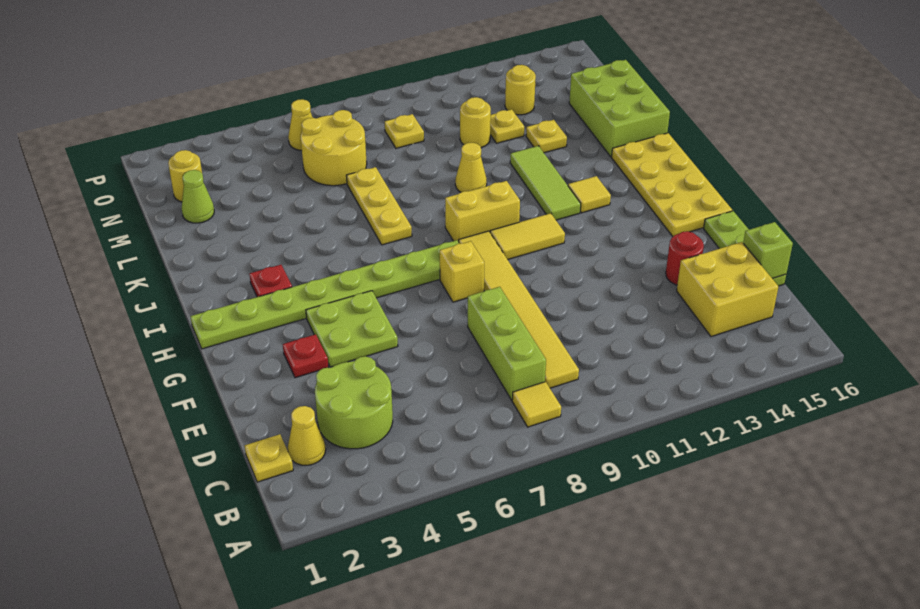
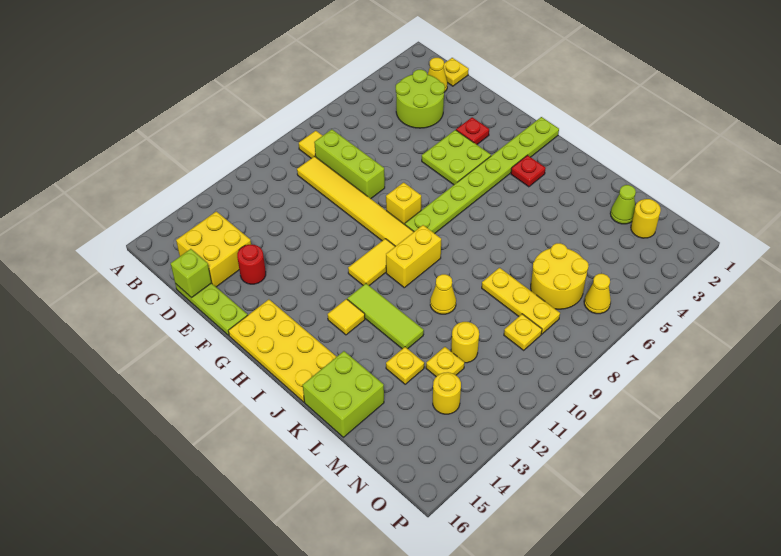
yellow 1x3 plate [346,167,412,245] -> yellow 1x3 plate moved to [482,268,560,334]
lime 2x3 brick [569,60,670,157] -> lime 2x2 brick [303,351,384,437]

